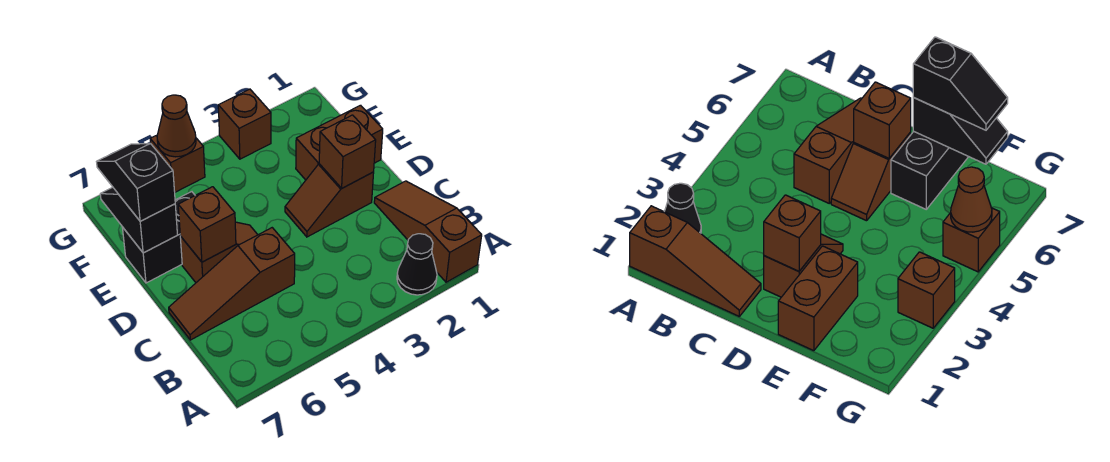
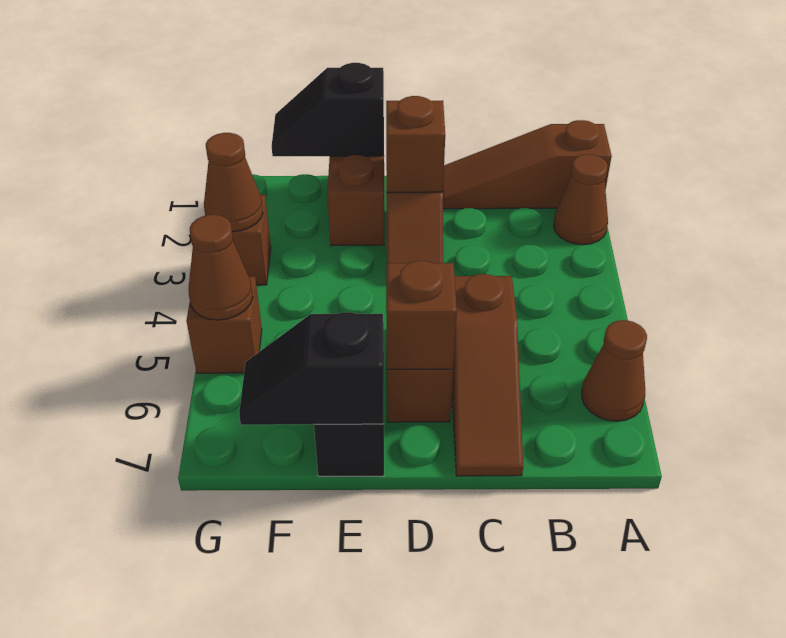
black 1x1 cone [397,234,437,295] -> brown 1x1 cone [554,154,608,245]
none -> brown 1x1 cone [582,320,647,421]
black 1x2 slope [96,143,175,221] -> black 1x2 slope moved to [272,63,384,156]
none -> brown 1x1 cone [204,133,263,232]

